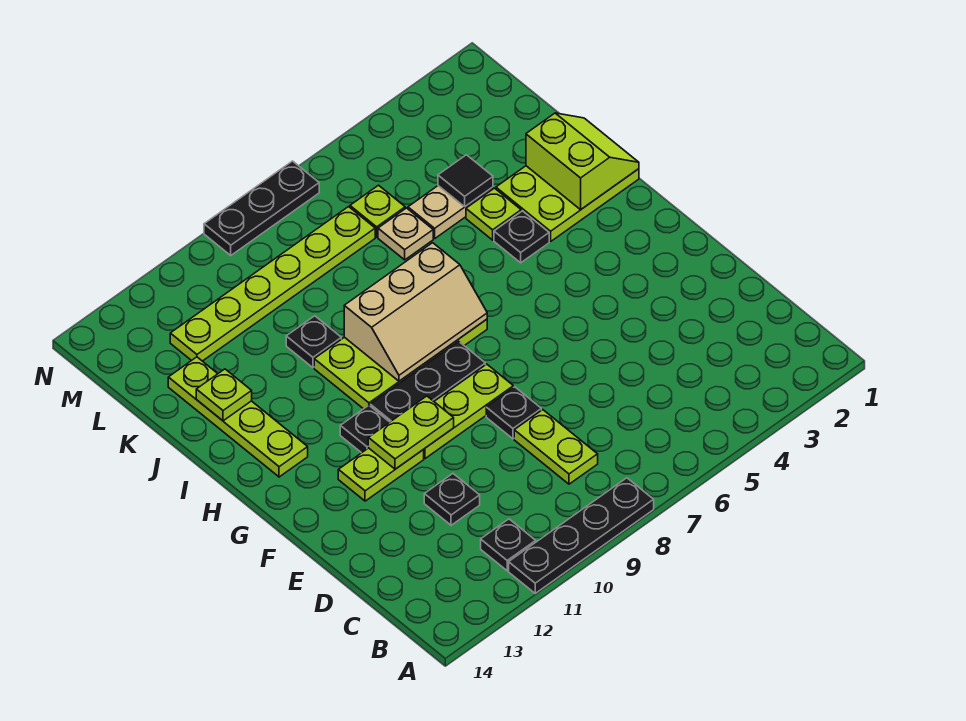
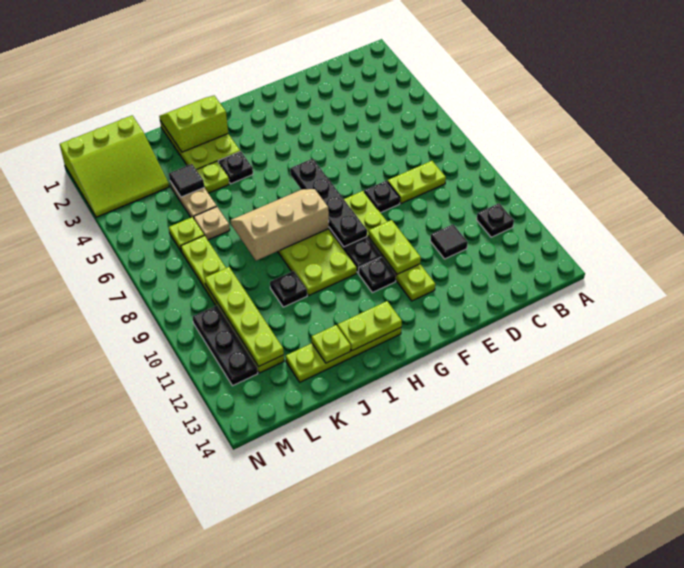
black 1x4 plate [509,478,654,593] -> black 1x4 plate moved to [290,159,367,247]
black 1x1 plate [424,474,480,525] -> black 1x1 tile [430,225,468,259]
tan 2x3 slope [344,243,487,381] -> tan 2x3 slope turned to [230,189,329,261]
none -> lime 1x2 plate [338,301,402,351]
none -> lime 3x3 slope [60,116,169,217]
none -> lime 1x4 plate [205,267,284,367]
black 1x3 plate [204,161,319,255] -> black 1x3 plate moved to [193,306,258,386]

